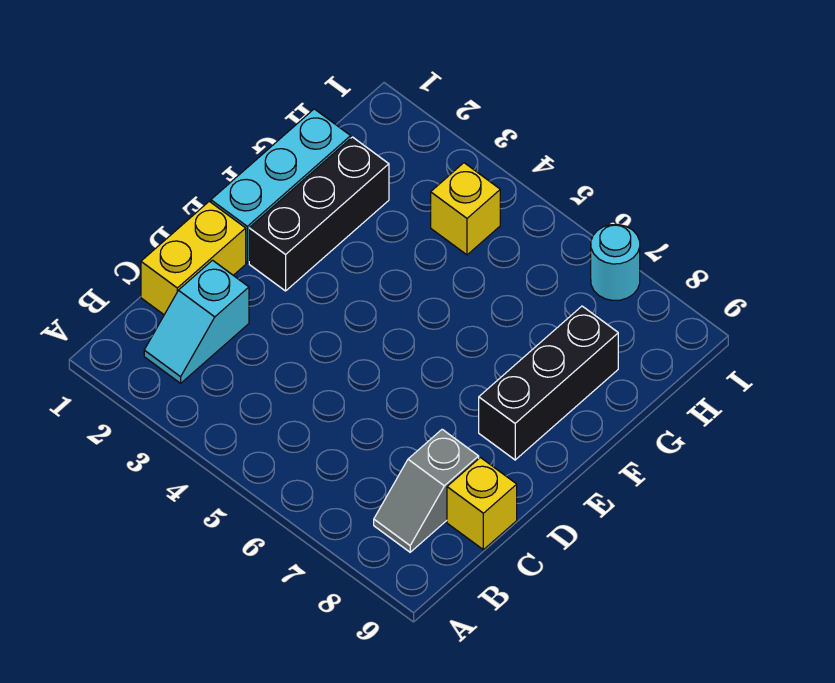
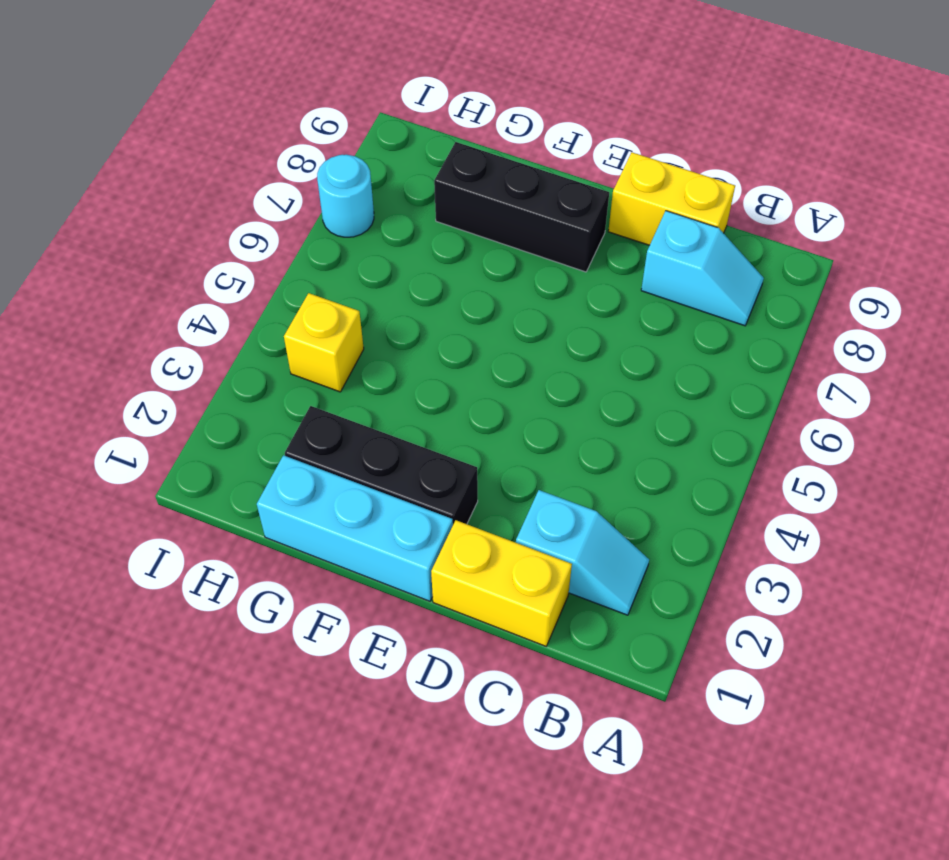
grey 1x2 slope [374,429,479,552] -> cyan 1x2 slope [641,211,764,326]
yellow 1x1 brick [447,457,517,550] -> yellow 1x2 brick [608,152,735,245]

